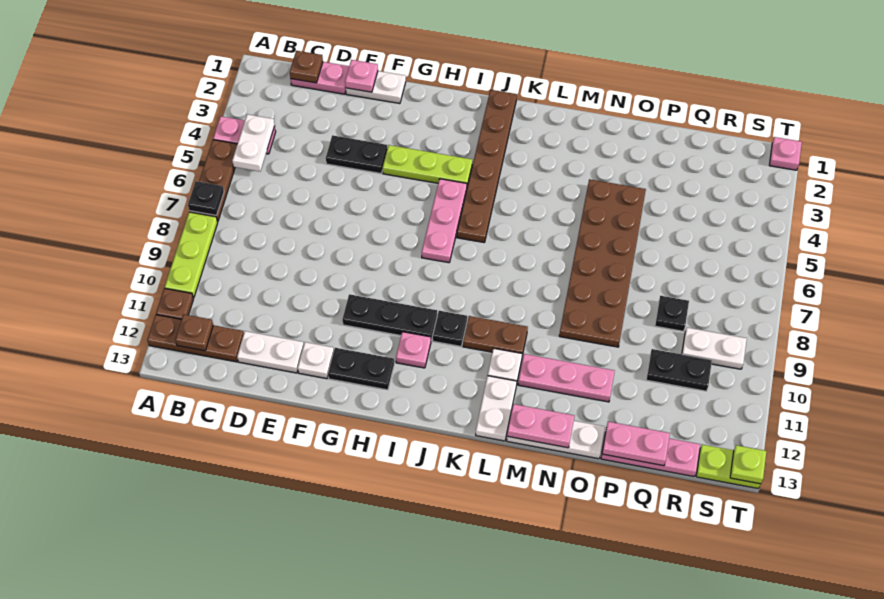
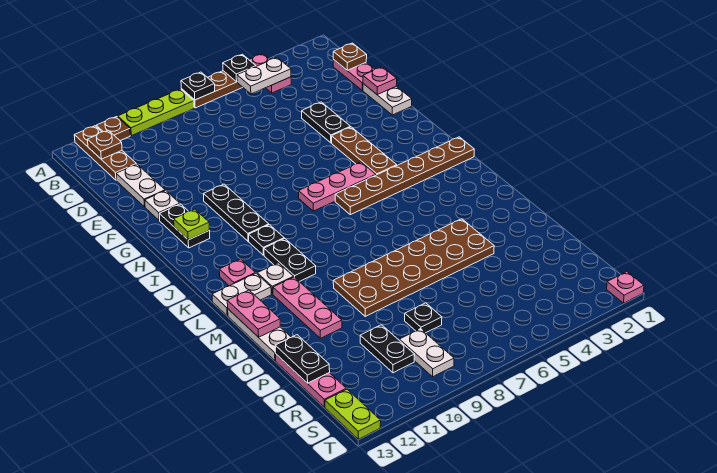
none -> black 1x1 plate [223,54,256,82]
lime 1x3 plate [383,145,472,187] -> brown 1x3 plate [332,127,397,175]
pink 1x1 plate [396,332,431,368] -> pink 1x1 plate moved to [219,259,255,286]
brown 1x2 plate [463,316,528,355] -> black 1x2 plate [264,238,316,282]
pink 1x2 plate [602,422,670,466] -> black 1x2 plate [275,335,330,383]
lime 1x1 plate [730,445,766,484] -> lime 1x1 plate moved to [174,209,209,240]

